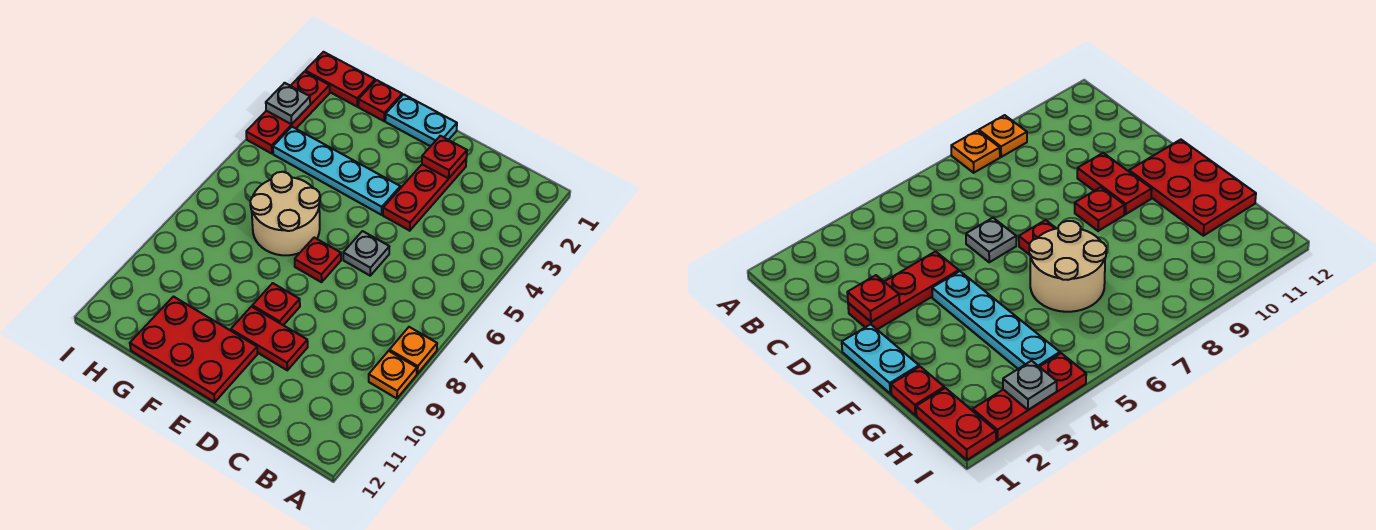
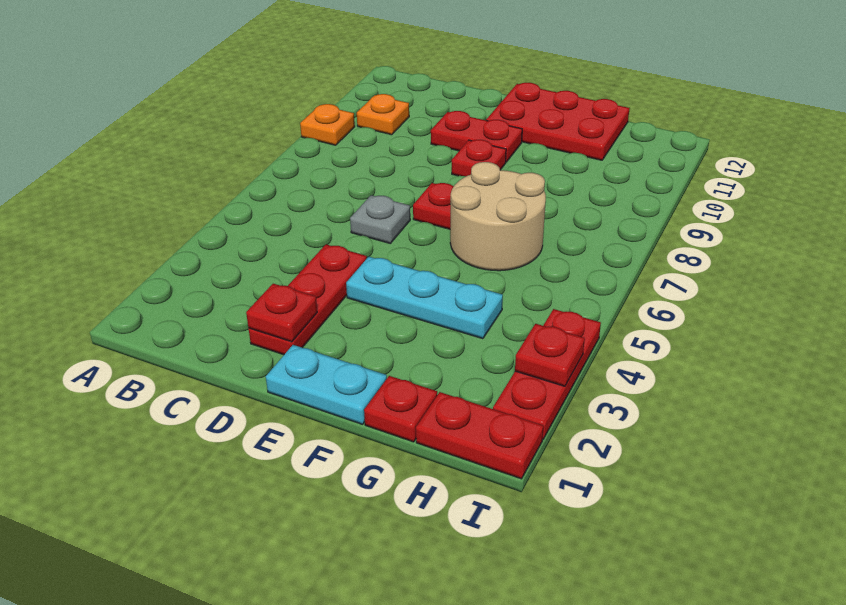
orange 1x1 plate [389,327,437,374] -> orange 1x1 plate moved to [357,94,409,135]
cyan 1x4 plate [273,127,400,215] -> cyan 1x3 plate [346,257,503,339]
grey 1x1 plate [266,83,310,124] -> red 1x1 plate [515,324,585,386]

